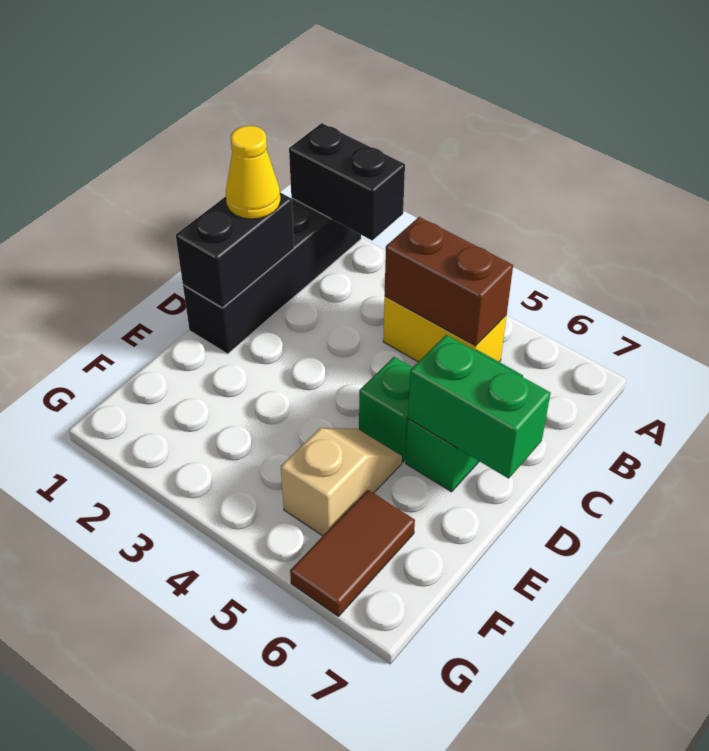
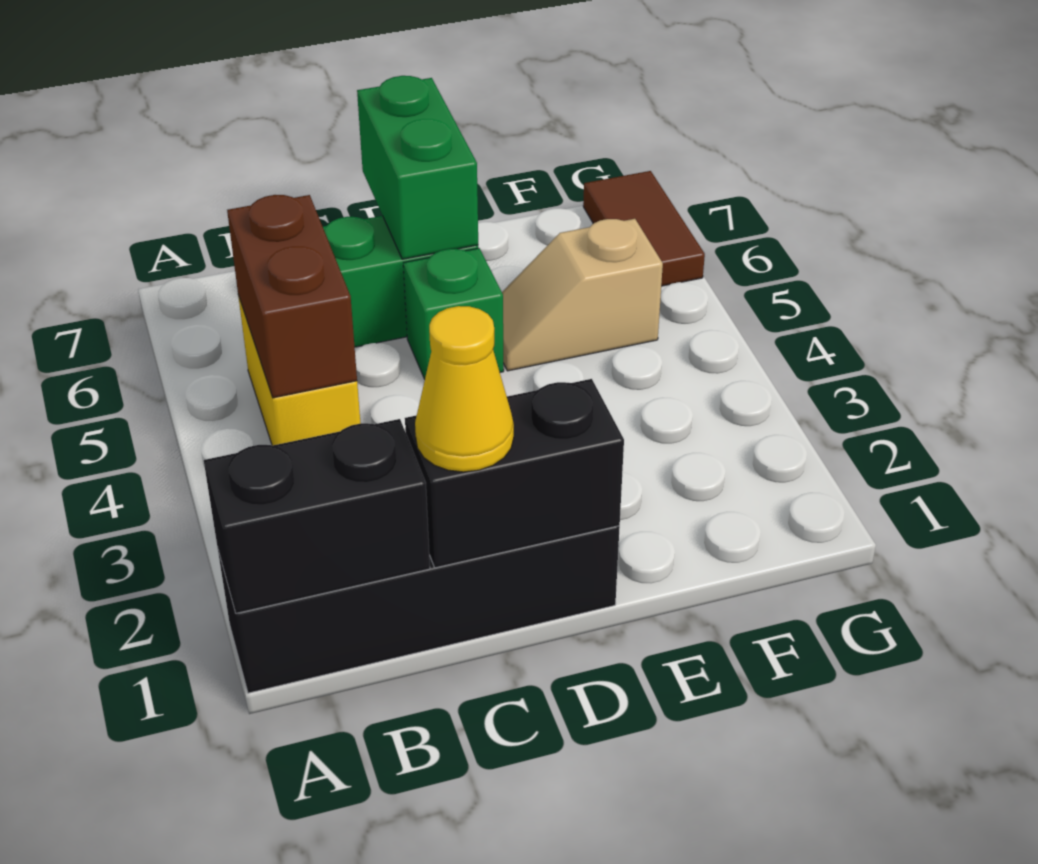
black 1x2 brick [289,123,405,240] -> black 1x2 brick turned to [204,419,430,613]
brown 1x2 tile [290,490,415,616] -> brown 1x2 tile turned to [583,171,705,286]

